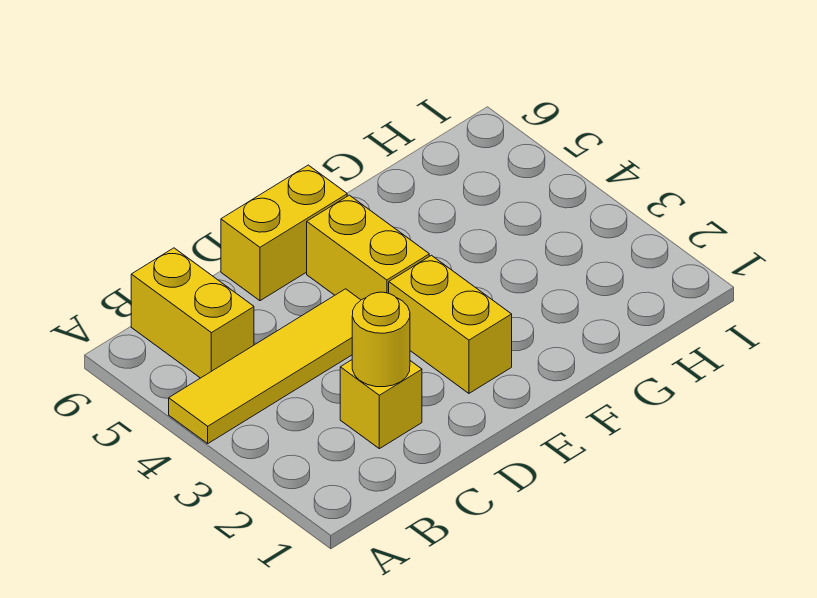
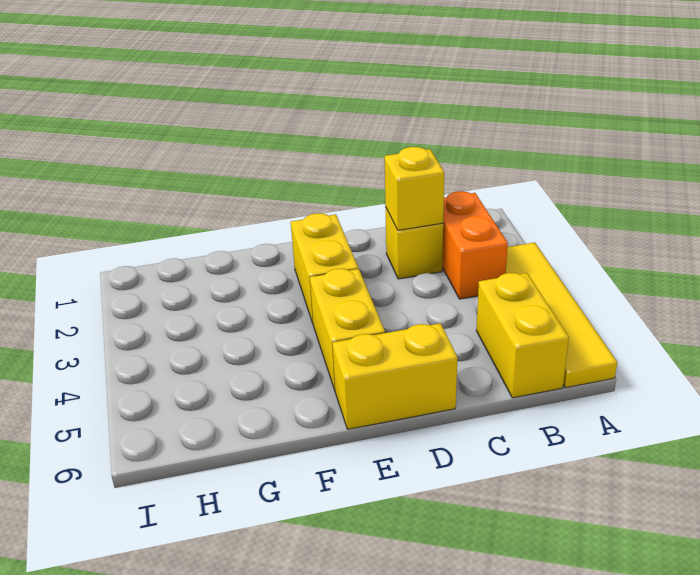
yellow 1x4 tile [169,289,361,443] -> yellow 1x4 tile turned to [506,242,617,388]
none -> orange 1x2 brick [442,191,508,299]
yellow 1x1 round brick [352,292,410,387] -> yellow 1x1 brick [385,147,444,230]

